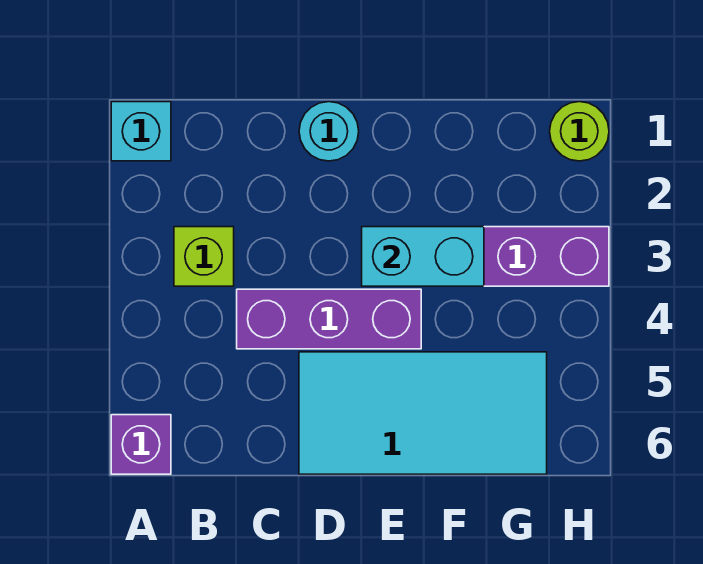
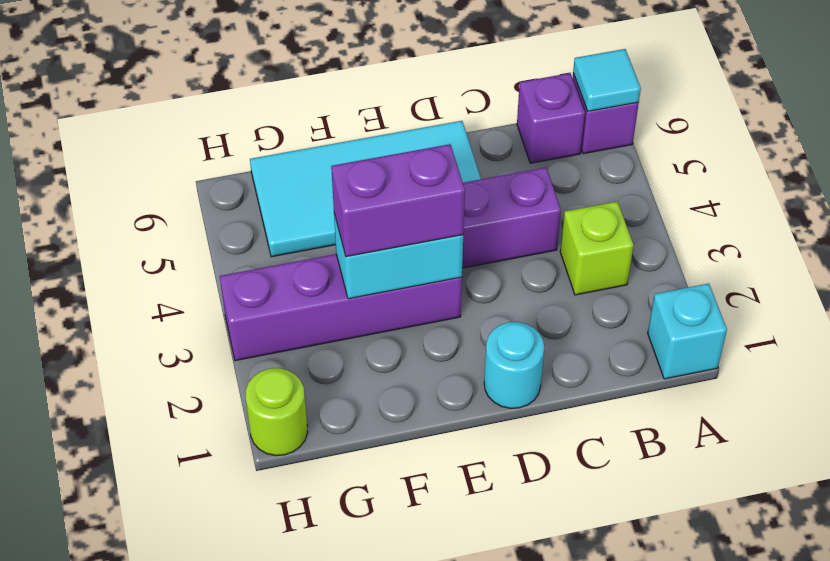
none -> cyan 1x1 tile [573,49,641,111]
none -> purple 1x1 brick [517,73,585,163]
none -> purple 1x2 brick [331,144,465,257]

